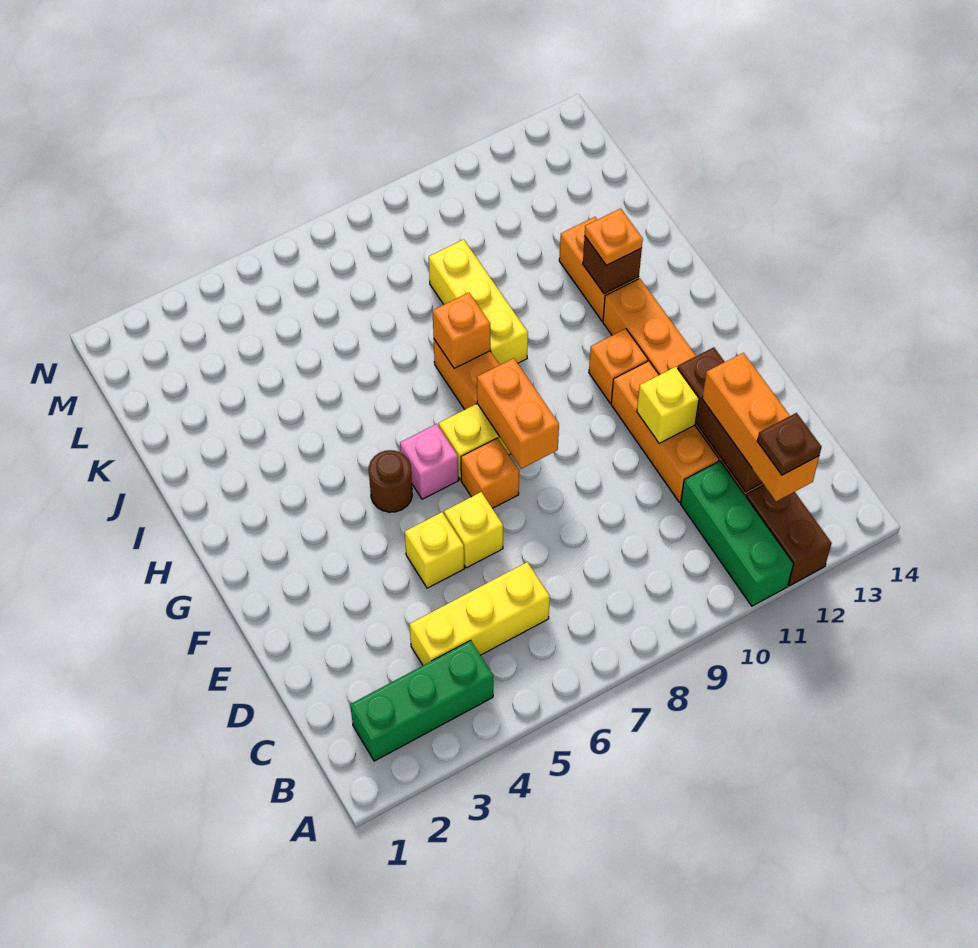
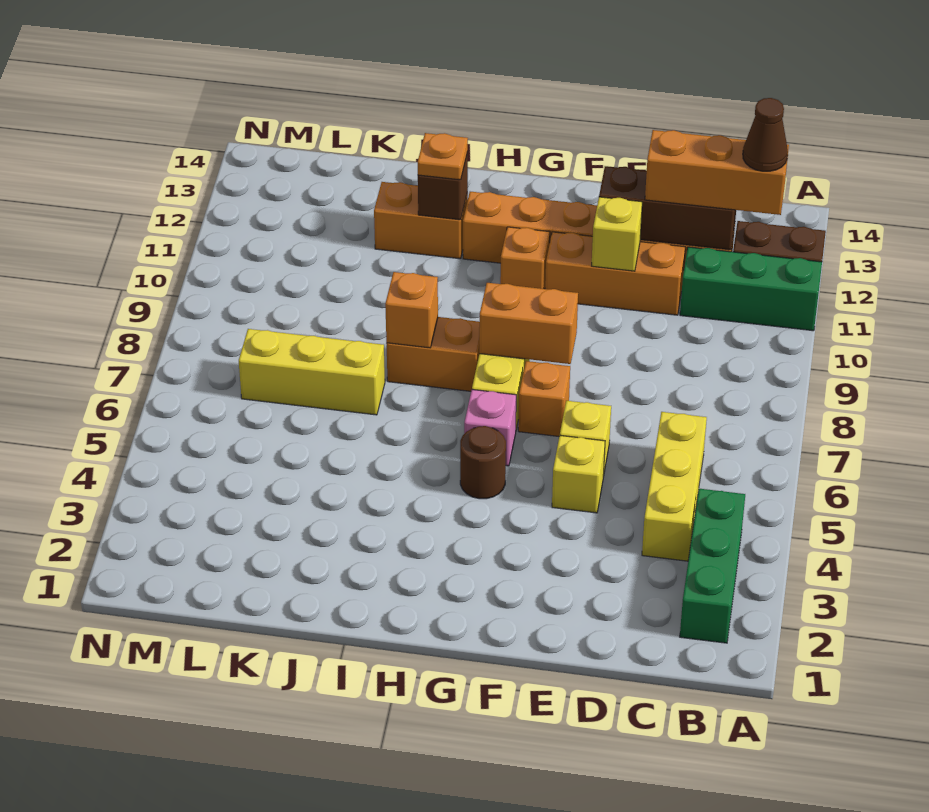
brown 1x1 plate [757,413,822,475] -> brown 1x1 cone [743,98,788,171]
yellow 1x3 brick [429,239,528,365] -> yellow 1x3 brick moved to [239,329,385,415]

